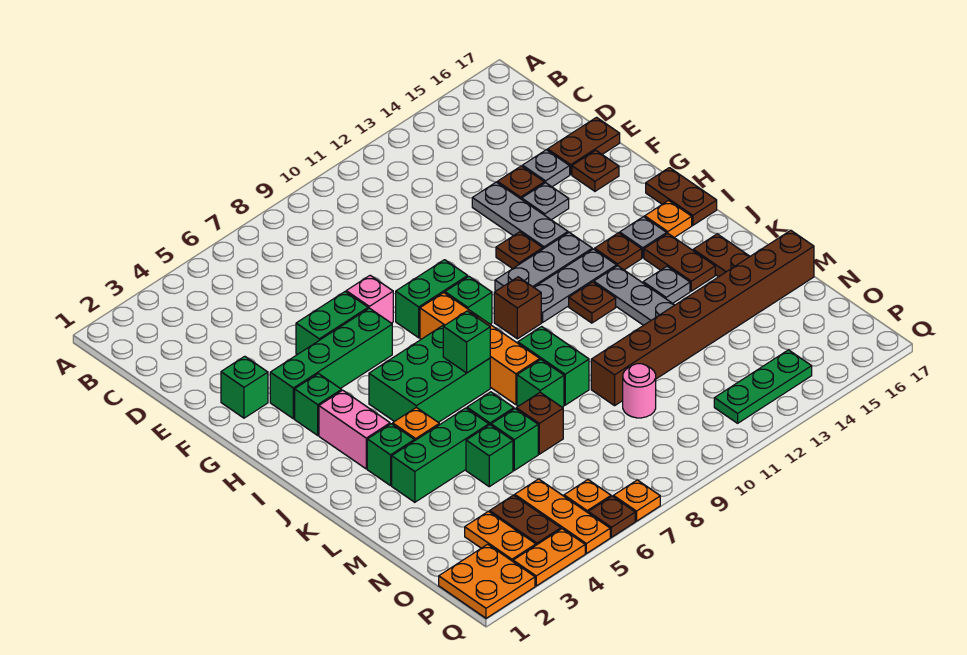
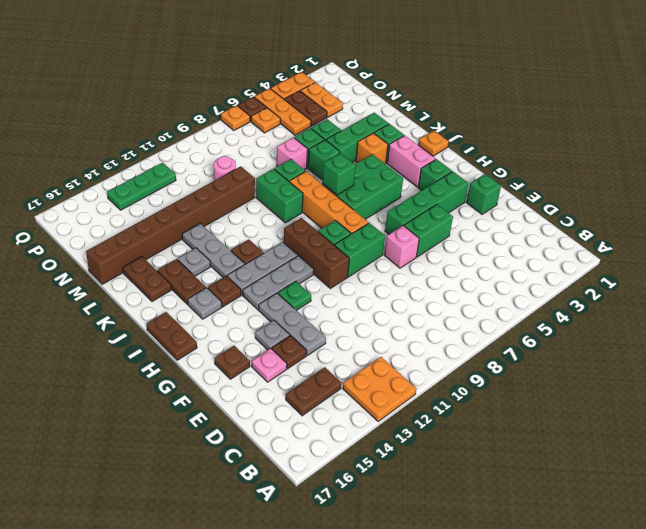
grey 1x1 plate [523,150,570,187] -> pink 1x1 plate [252,348,287,382]
brown 1x2 plate [548,117,620,175] -> brown 1x2 plate moved to [286,367,342,416]
brown 1x1 plate [496,232,543,269] -> green 1x1 plate [278,281,311,310]
brown 1x1 brick [494,277,541,339] -> brown 1x3 brick [284,218,349,288]
orange 1x1 plate [645,201,692,237] -> orange 1x1 plate moved to [419,131,449,156]
brown 1x1 brick [516,392,563,454] -> pink 1x1 brick [277,138,308,170]
orange 2x2 plate [439,544,535,618] -> orange 2x2 plate moved to [343,357,416,421]

